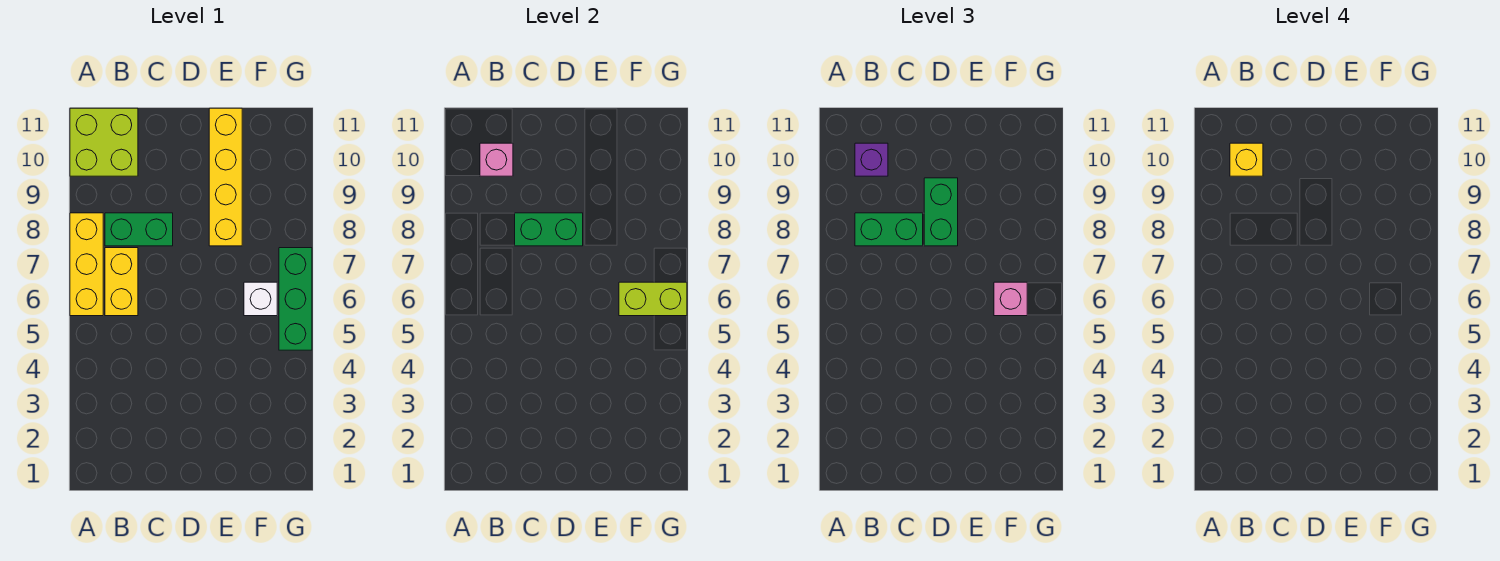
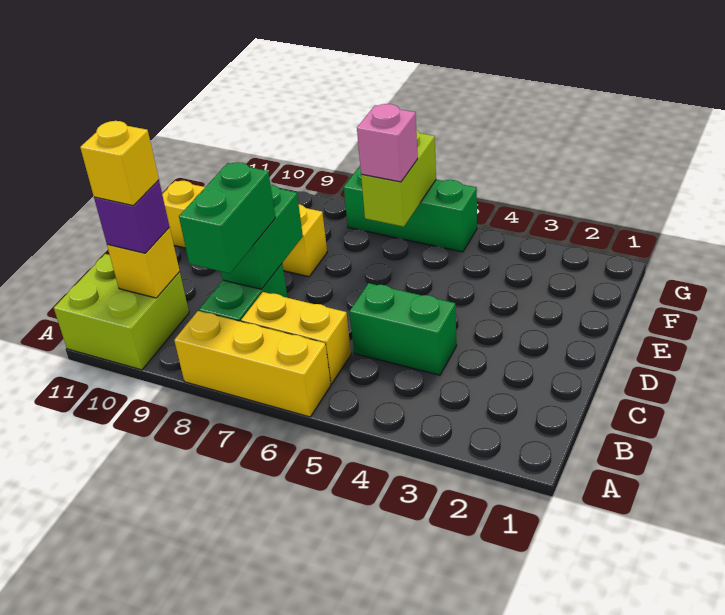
pink 1x1 brick [480,143,513,176] -> yellow 1x1 brick [107,228,180,298]
green 1x2 brick [924,178,958,246] -> green 1x2 brick moved to [350,283,457,375]
white 1x1 brick [244,282,277,316] -> none

